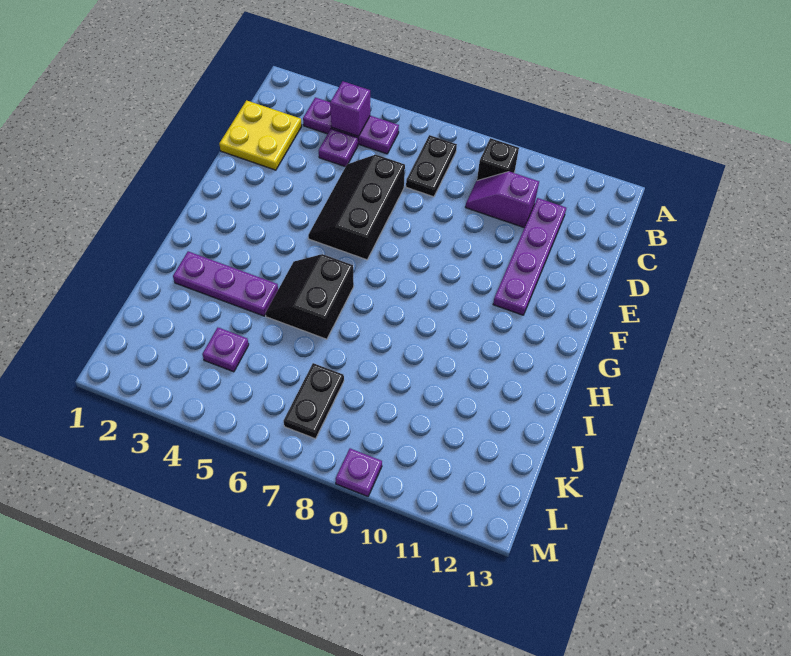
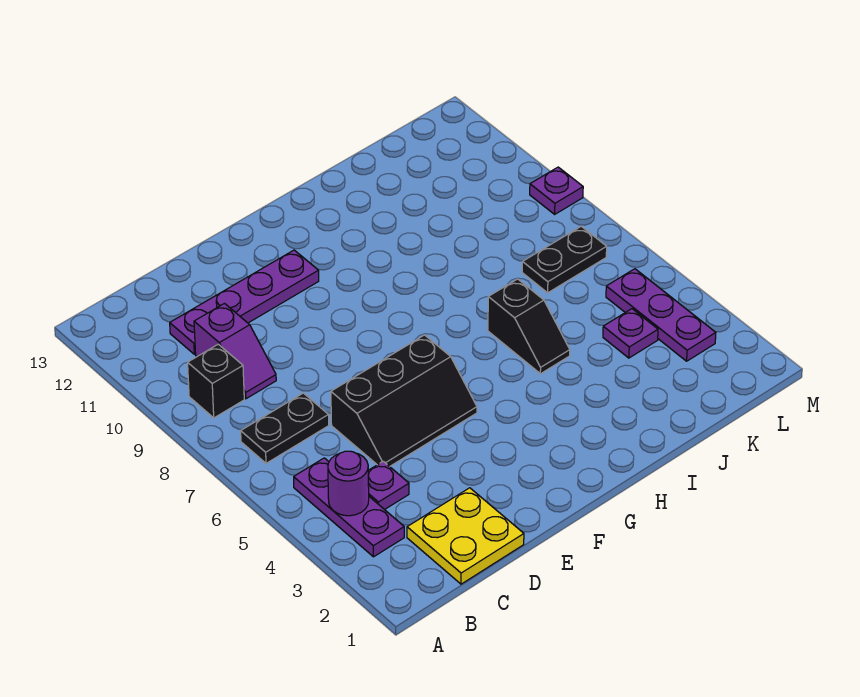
purple 1x1 brick [330,81,370,136] -> purple 1x1 round brick [328,451,369,516]
black 2x2 slope [265,254,354,339] -> black 1x2 slope [488,279,570,374]
purple 1x3 plate [173,251,278,316] -> purple 1x3 plate moved to [606,269,716,361]

